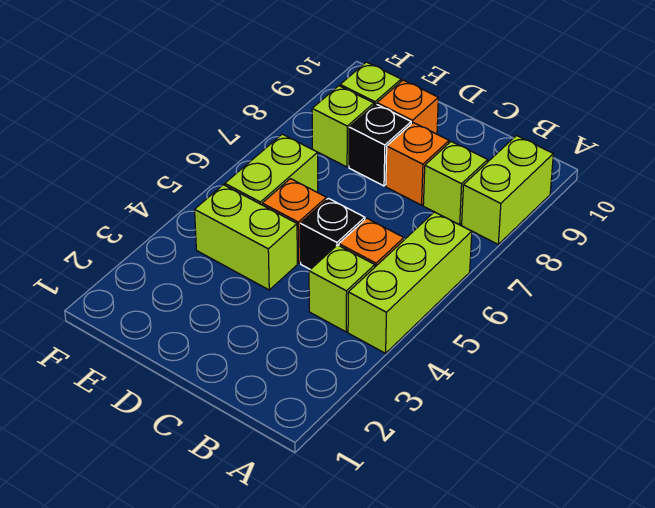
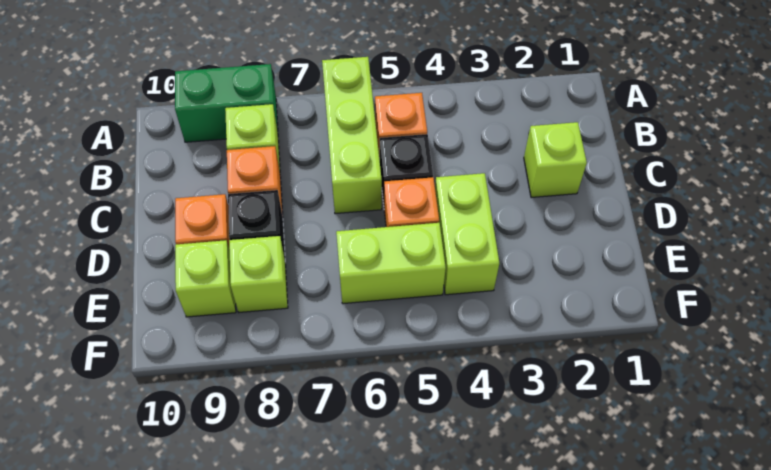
lime 1x3 brick [348,212,472,353] -> lime 1x3 brick turned to [322,57,382,214]
lime 1x2 brick [462,136,553,244] -> green 1x2 brick [175,64,278,142]
lime 1x1 brick [309,245,375,332] -> lime 1x1 brick moved to [524,122,587,198]

